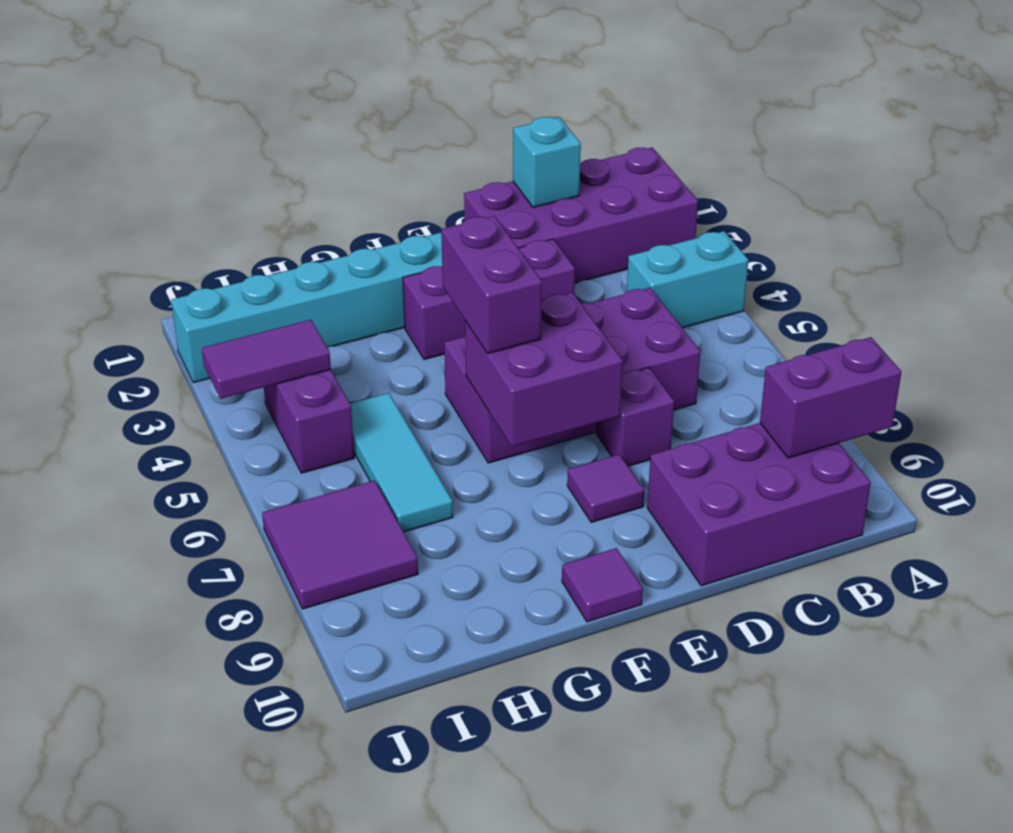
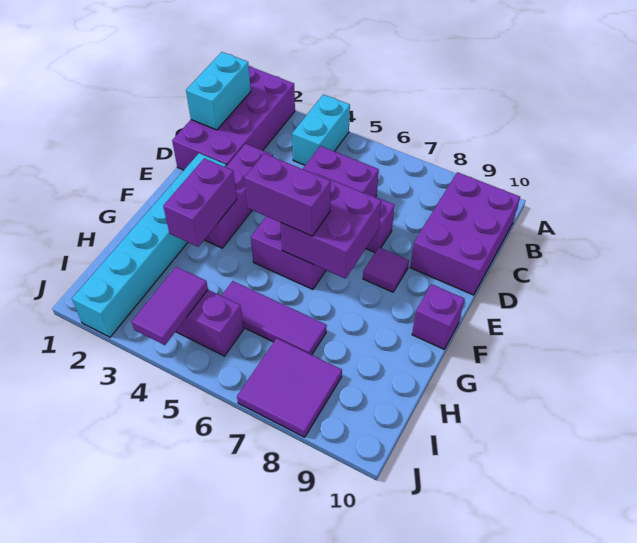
purple 1x2 brick [760,337,902,458] -> purple 1x2 brick moved to [163,158,237,247]
cyan 1x1 brick [513,117,581,207] -> cyan 1x2 brick [186,52,251,130]
purple 1x1 tile [562,548,643,622] -> purple 1x1 brick [412,284,464,349]
cyan 1x3 tile [350,393,453,532] -> purple 1x3 tile [222,281,327,355]

